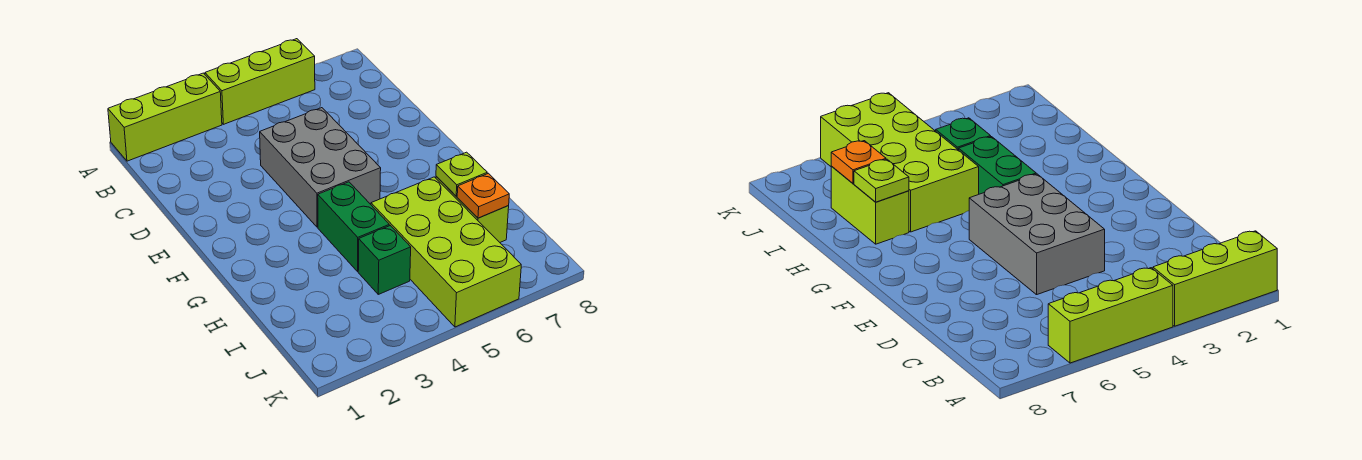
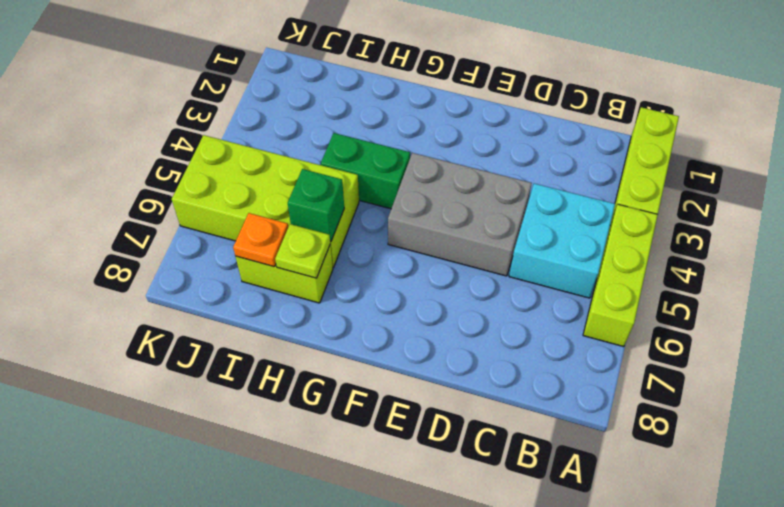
none -> cyan 2x2 brick [509,183,615,298]
green 1x1 brick [358,226,411,294] -> green 1x1 brick moved to [288,169,344,242]

